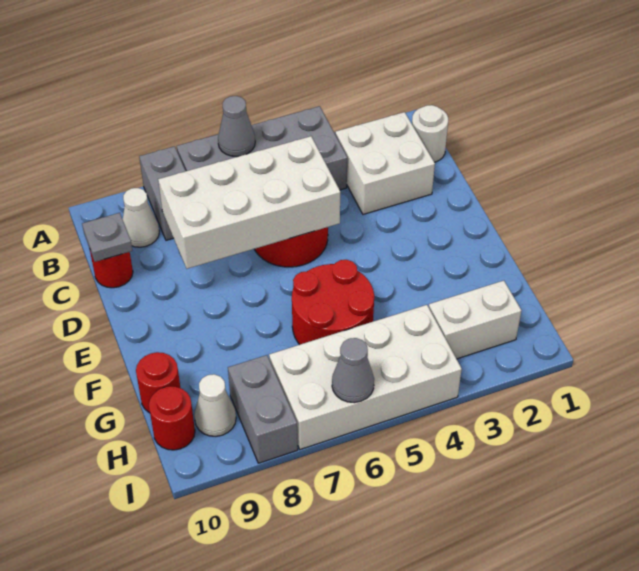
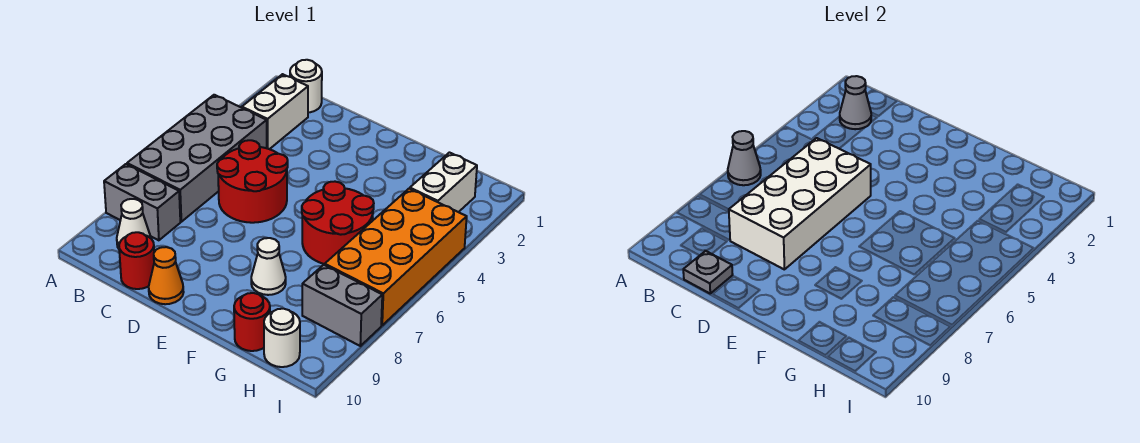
white 2x2 brick [335,112,435,214] -> white 1x2 brick [242,74,308,149]
none -> orange 1x1 cone [149,247,184,304]
white 2x4 brick [269,305,462,449] -> orange 2x4 brick [325,189,467,325]
white 1x1 cone [194,374,236,436] -> white 1x1 cone moved to [251,238,286,295]
red 1x1 round brick [149,386,195,450] -> white 1x1 round brick [264,309,300,367]
grey 1x1 cone [332,338,374,403] -> grey 1x1 cone moved to [840,76,871,129]

